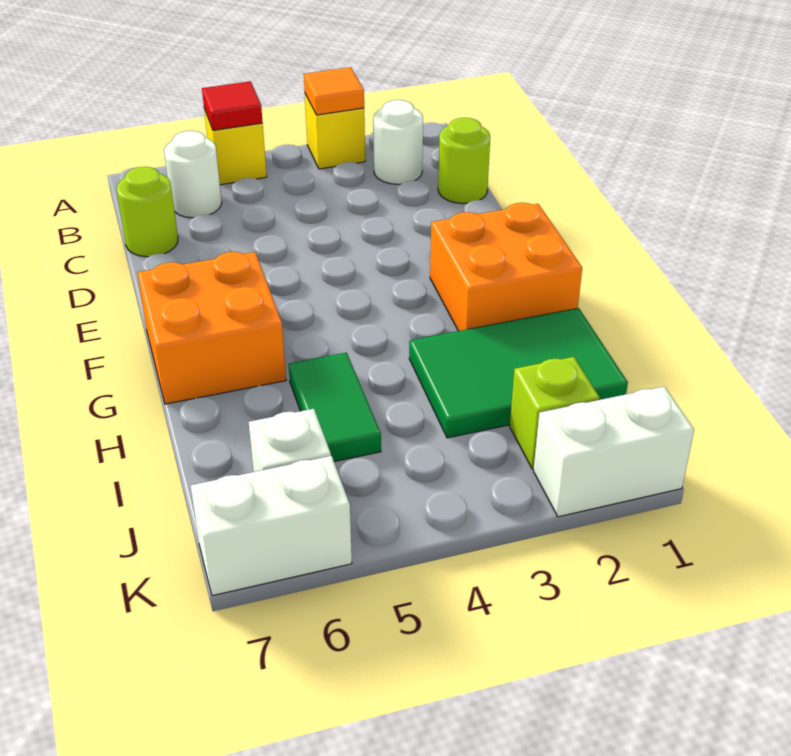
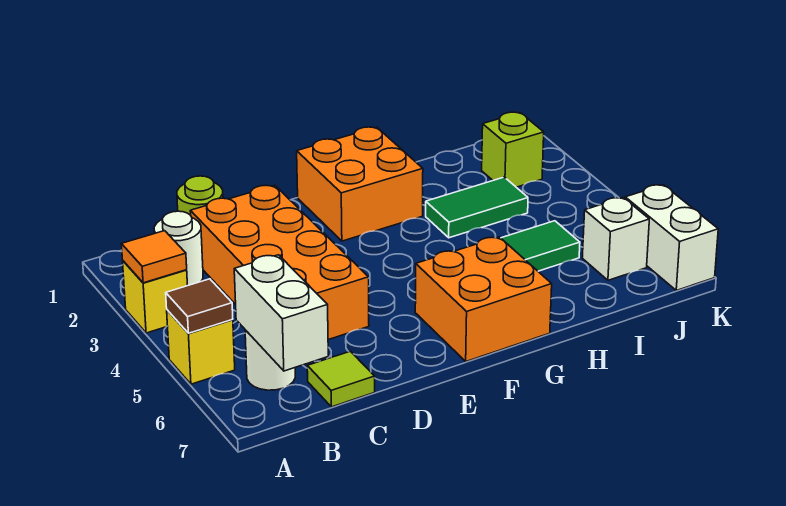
red 1x1 tile [202,81,263,130] -> brown 1x1 tile [166,279,233,333]
none -> orange 2x4 brick [190,185,369,340]
lime 1x1 round brick [117,167,178,257] -> lime 1x1 tile [307,351,375,407]
green 2x3 tile [409,308,628,438] -> green 1x2 tile [426,177,528,238]
white 1x2 brick [533,386,694,517] -> white 1x2 brick moved to [234,255,328,371]

